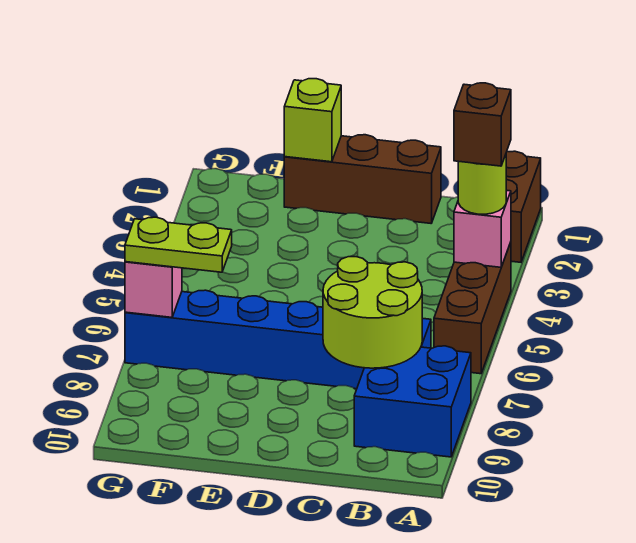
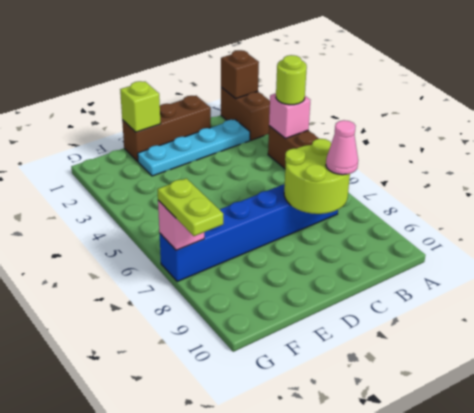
brown 1x1 brick [454,83,511,166] -> brown 1x1 brick moved to [221,50,259,99]
blue 2x2 brick [354,346,471,457] -> none
none -> cyan 1x4 plate [138,120,250,176]
none -> pink 1x1 cone [326,120,358,175]
lime 1x2 plate [125,217,232,272] -> lime 1x2 plate turned to [157,178,223,236]

